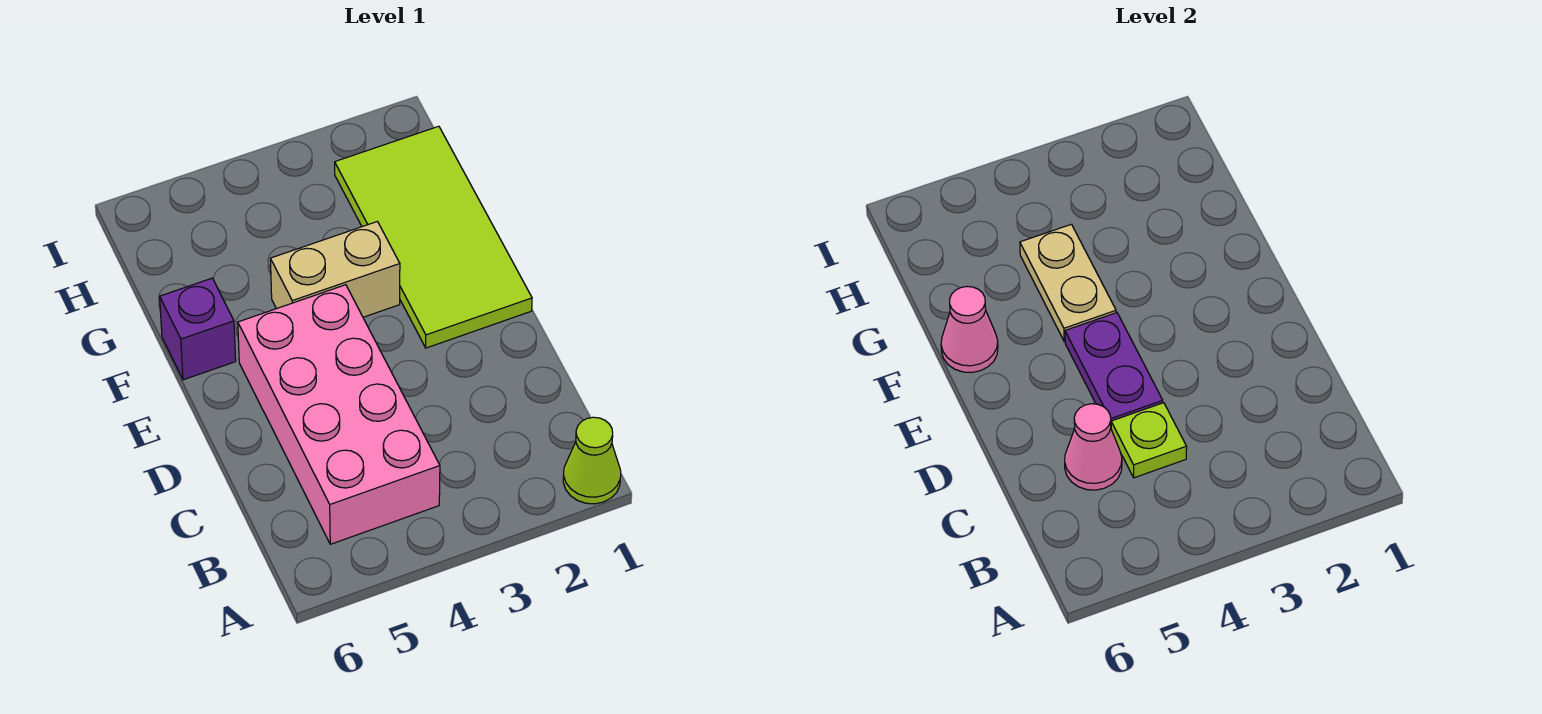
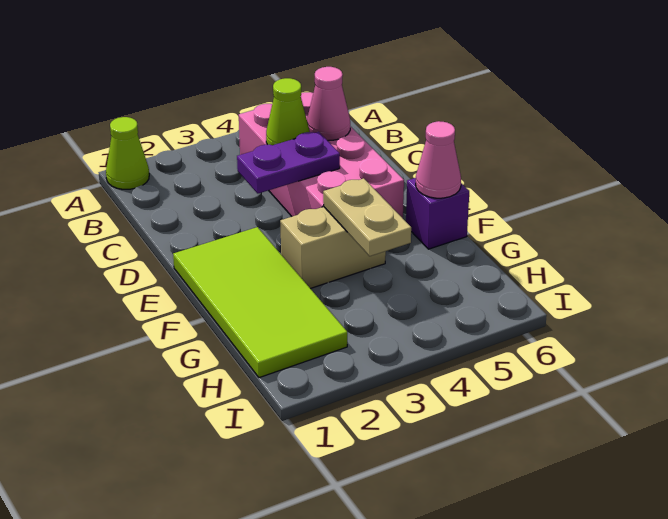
lime 1x1 plate [1111,403,1187,478] -> lime 1x1 cone [266,78,310,145]
purple 1x2 plate [1065,313,1163,421] -> purple 1x2 plate turned to [237,132,340,193]

